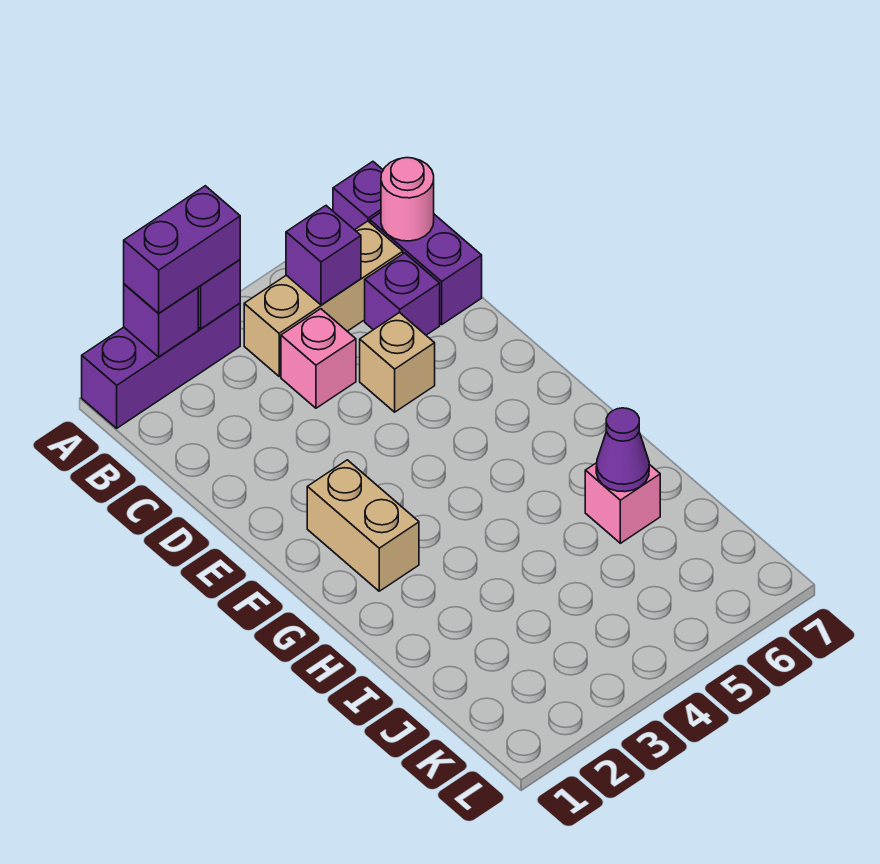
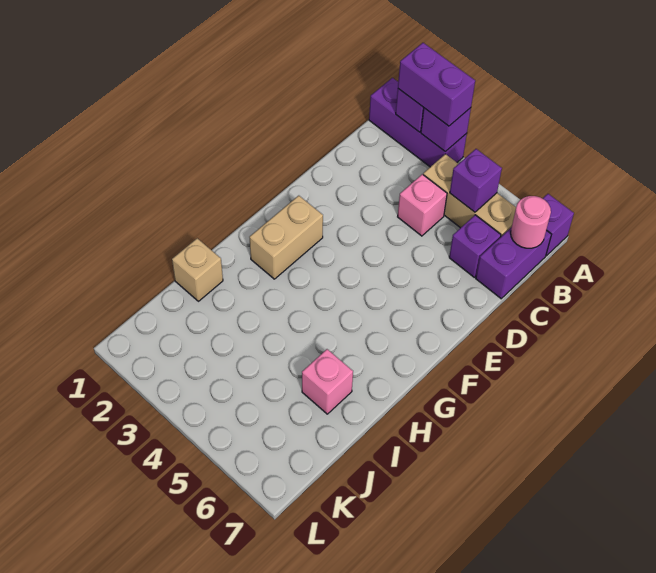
tan 1x1 brick [360,312,435,412] -> tan 1x1 brick moved to [172,238,223,301]
purple 1x1 cone [596,408,649,492] -> none

